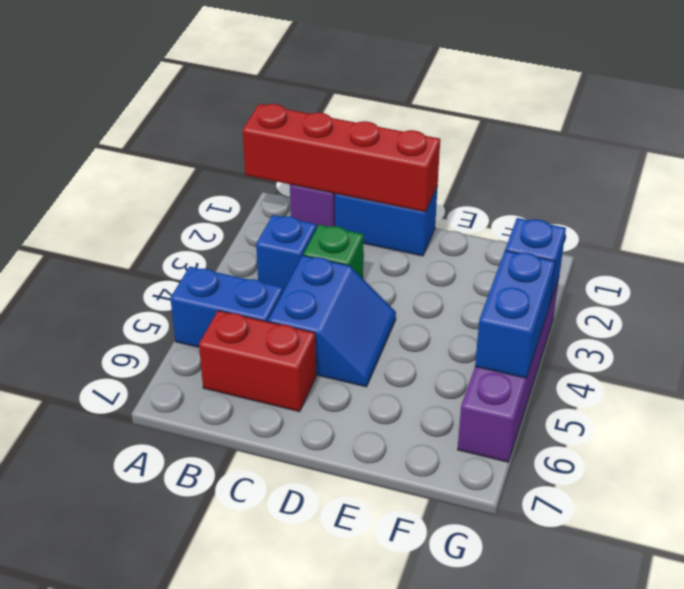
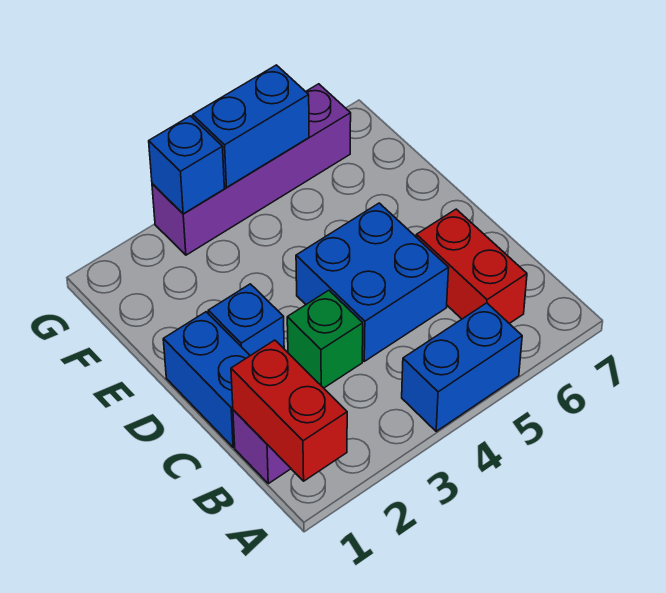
red 1x4 brick [243,104,440,212] -> red 1x2 brick [231,340,347,481]
blue 1x2 brick [170,267,283,347] -> blue 1x2 brick turned to [402,303,522,431]
blue 1x1 brick [256,215,317,291] -> blue 1x1 brick moved to [208,284,284,356]
blue 2x2 slope [268,256,396,387] -> blue 2x2 brick [296,203,449,361]

